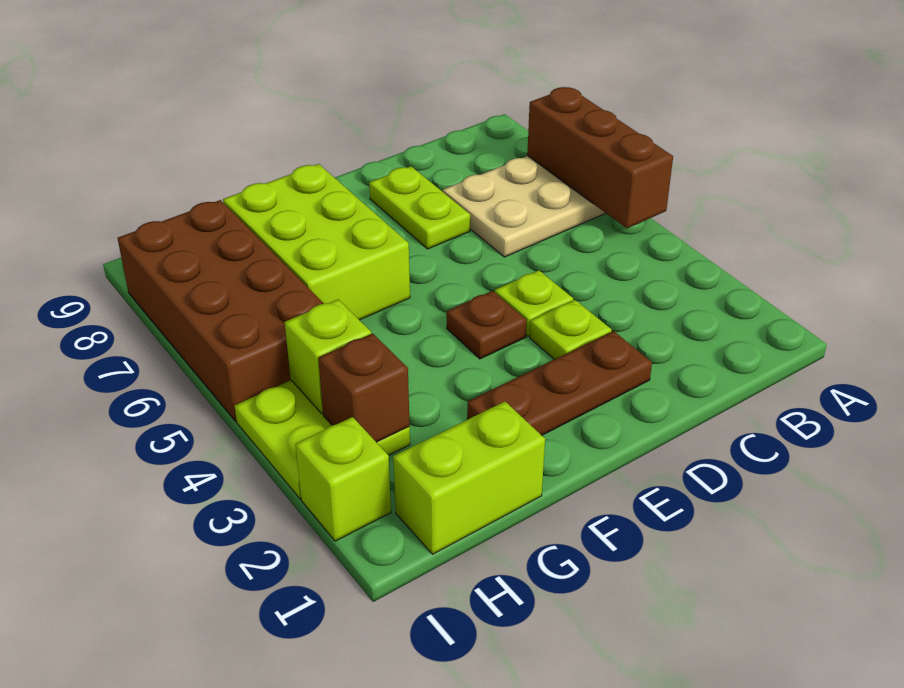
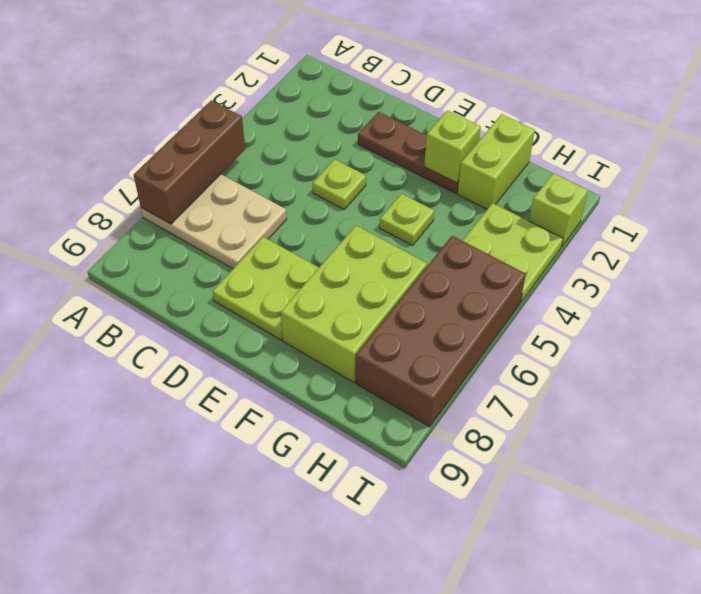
lime 1x1 plate [530,300,612,359] -> lime 1x1 plate moved to [380,194,434,245]
lime 1x2 plate [369,166,470,249] -> lime 2x2 plate [213,237,319,340]
brown 1x1 plate [447,291,526,359] -> none
lime 1x2 brick [393,401,545,554] -> lime 1x2 brick turned to [457,114,535,209]
brown 1x1 brick [318,333,410,442] -> none
lime 1x1 brick [285,299,371,413] -> lime 1x1 brick moved to [424,110,481,183]

